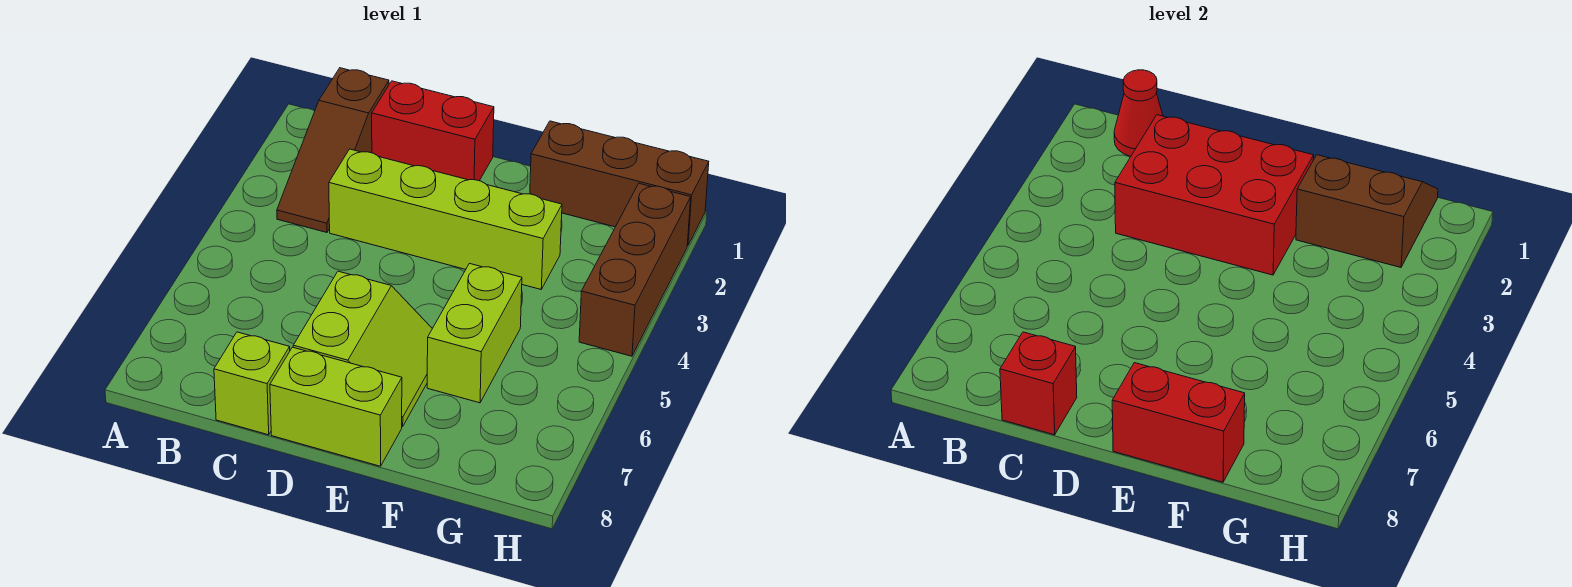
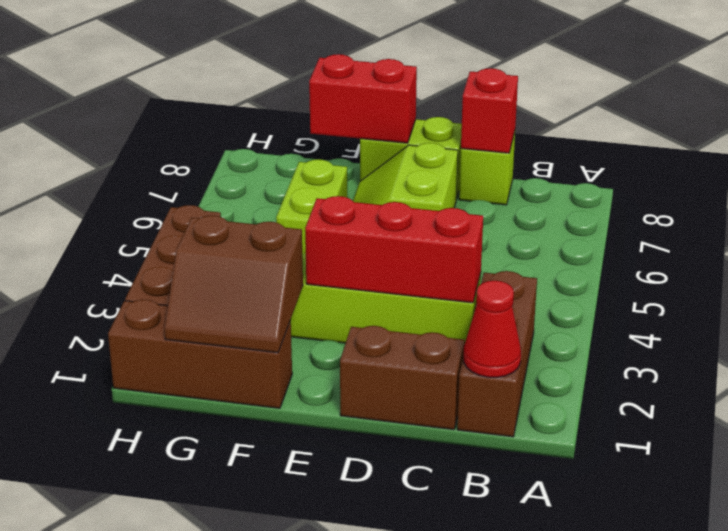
brown 1x3 slope [277,68,389,233] -> brown 1x3 brick [457,271,537,437]
red 1x2 brick [372,81,494,181] -> brown 1x2 brick [340,326,465,430]
red 2x3 brick [1115,115,1314,275] -> red 1x3 brick [305,196,483,303]

